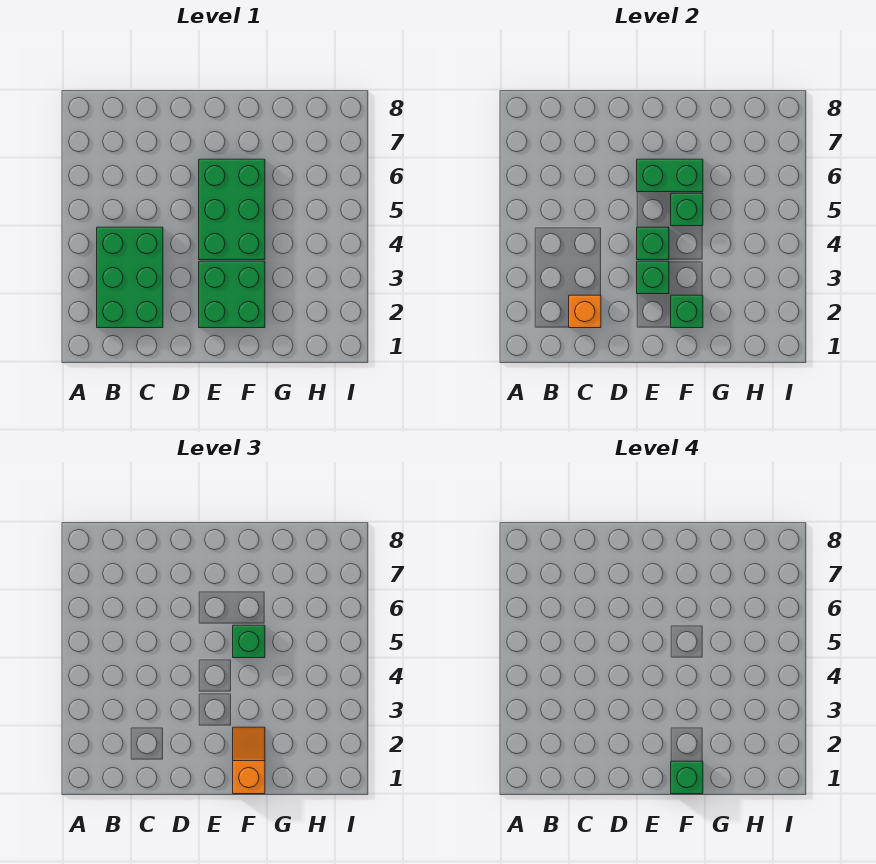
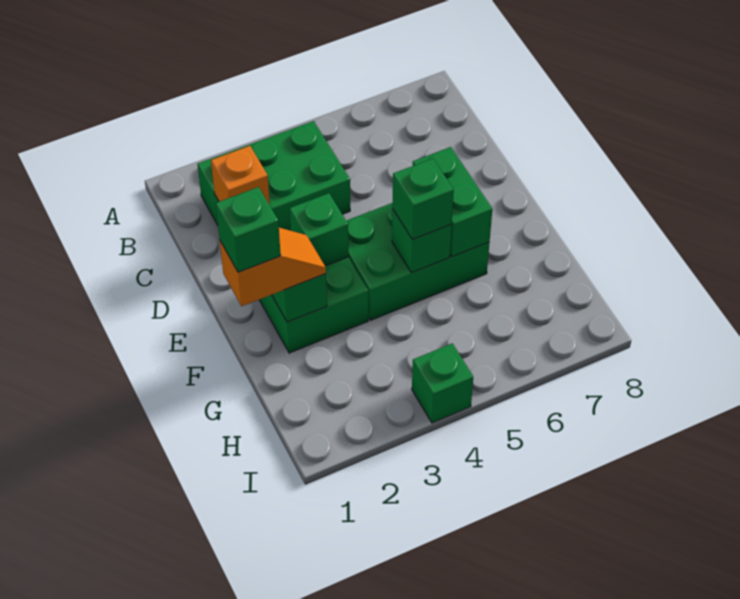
green 1x1 brick [637,227,669,260] -> green 1x1 brick moved to [412,343,473,423]

